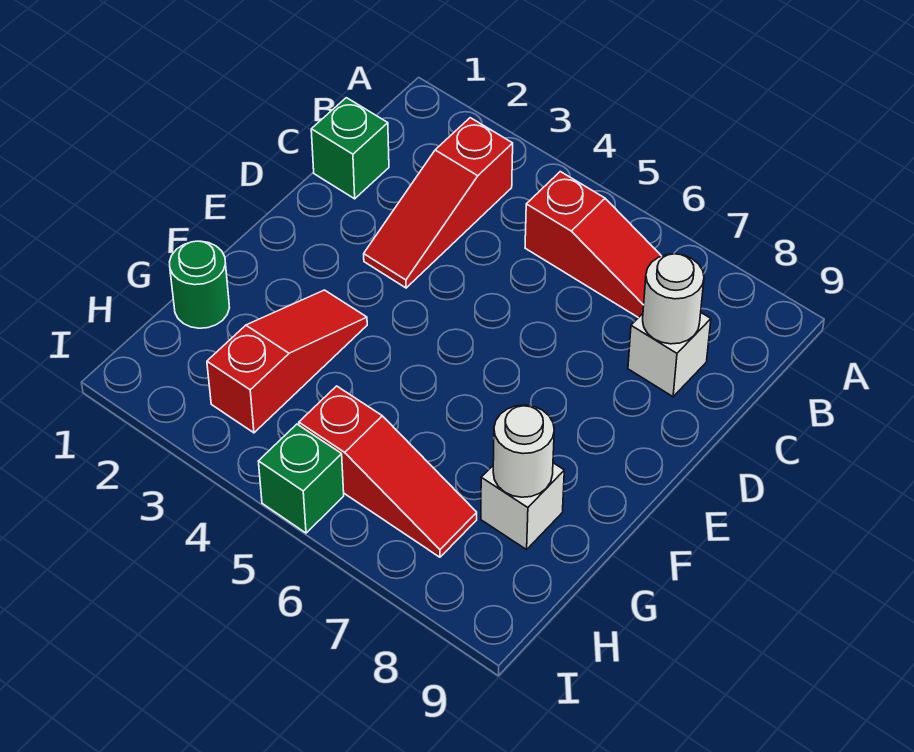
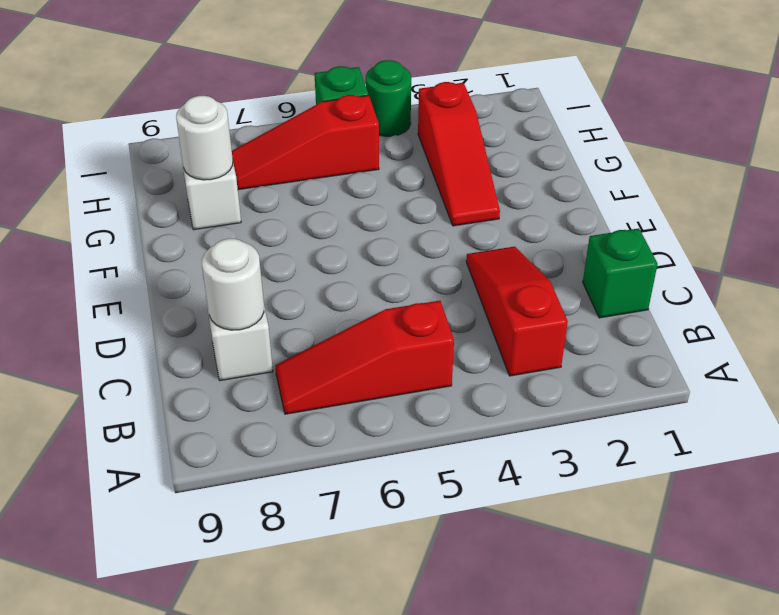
green 1x1 round brick [170,241,230,328] -> green 1x1 round brick moved to [366,60,411,136]

